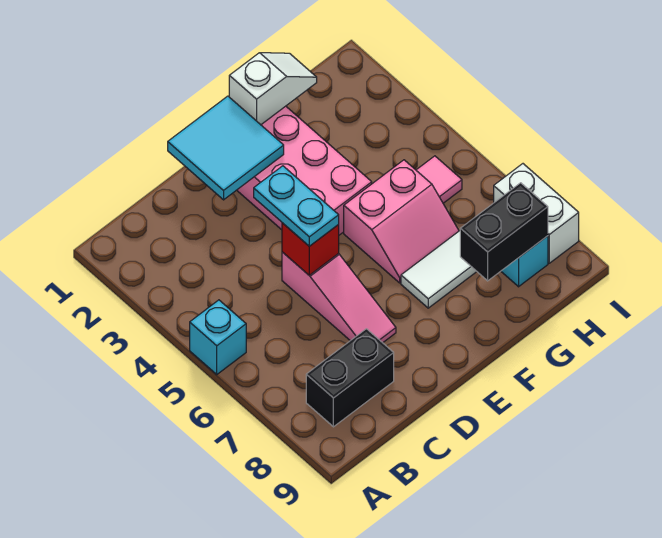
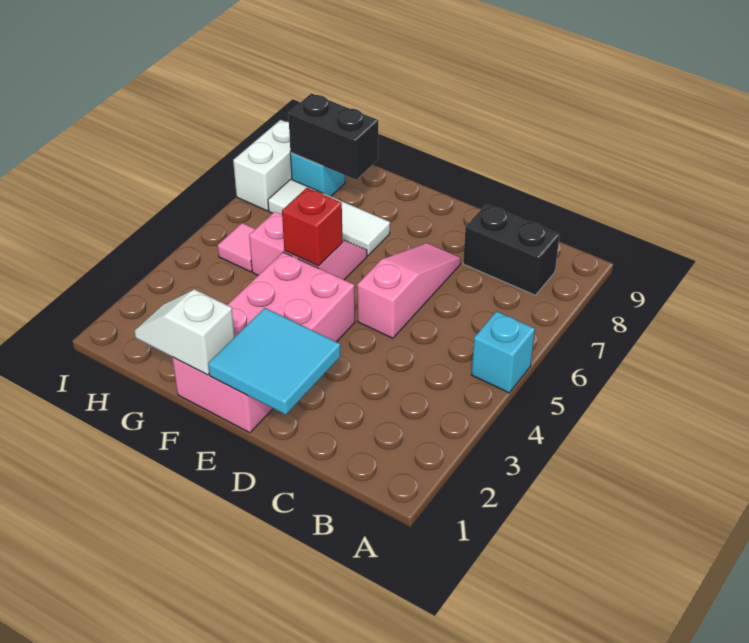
cyan 1x2 plate [254,166,339,246] -> none
red 1x1 brick [282,223,339,275] -> red 1x1 brick moved to [282,188,343,266]

